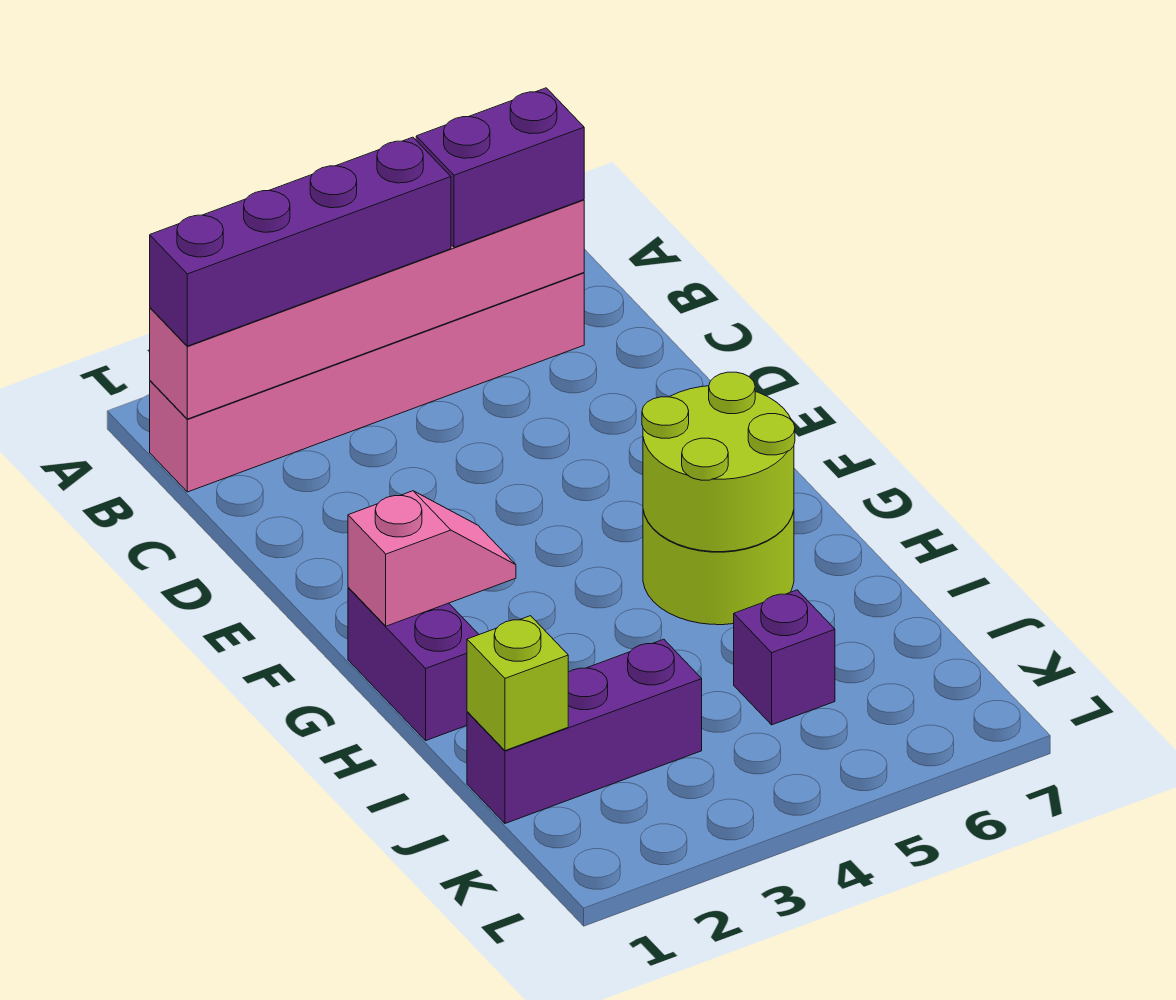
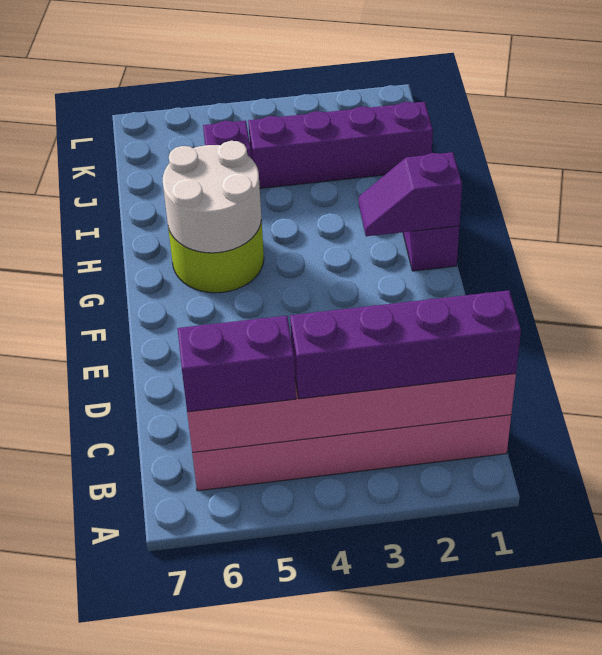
pink 1x2 slope [348,491,516,626] -> purple 1x2 slope [359,152,462,236]
lime 2x2 round brick [642,372,795,552] -> white 2x2 round brick [163,141,261,253]
purple 1x3 brick [467,639,702,823] -> purple 1x4 brick [248,102,433,188]
lime 1x1 brick [467,616,568,751] -> none

